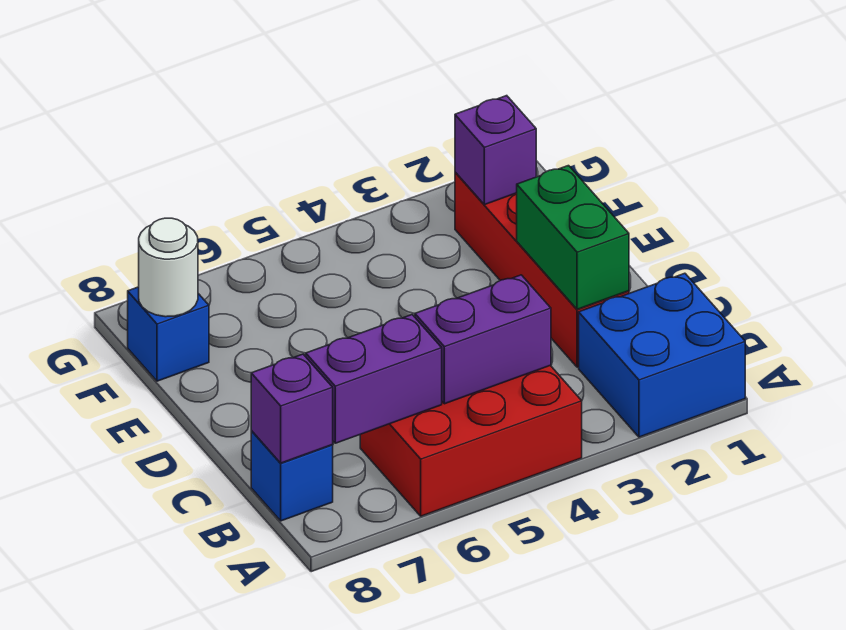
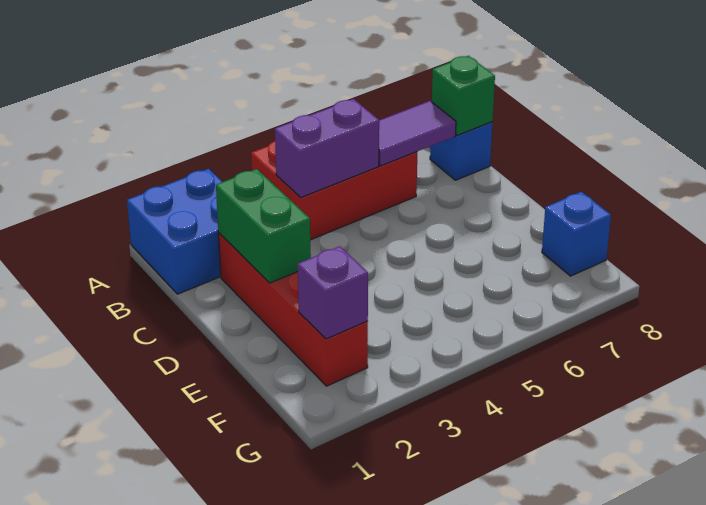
purple 1x2 brick [306,315,442,443] -> purple 1x2 tile [379,101,456,166]
purple 1x1 brick [251,354,333,463] -> green 1x1 brick [432,56,495,135]
white 1x1 round brick [139,218,198,317] -> none

